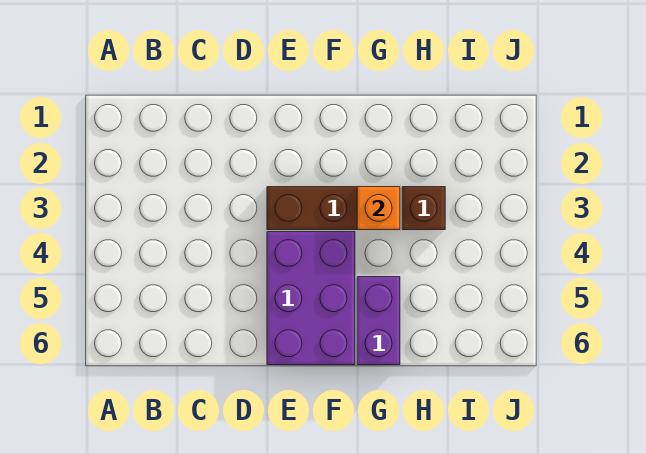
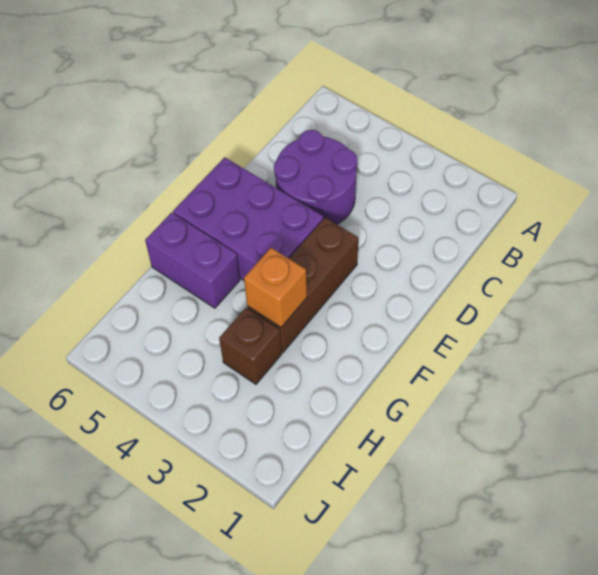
none -> purple 2x2 round brick [274,130,357,224]

